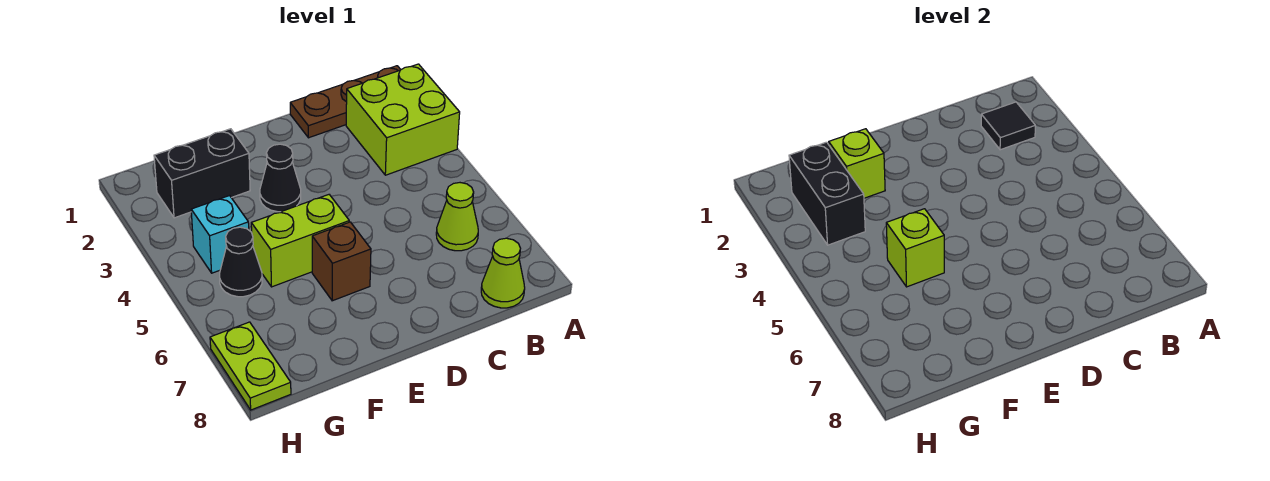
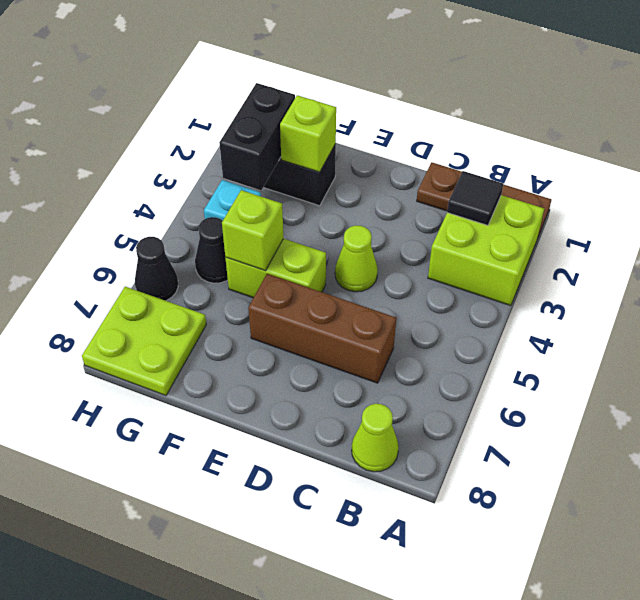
lime 1x1 cone [436,183,478,251] -> lime 1x1 cone moved to [335,226,378,292]
black 1x1 cone [260,144,301,212] -> black 1x1 cone moved to [135,237,178,301]
brown 1x1 brick [312,222,371,301] -> brown 1x3 brick [248,274,396,383]
lime 1x2 plate [210,322,291,410] -> lime 2x2 plate [82,287,206,395]

